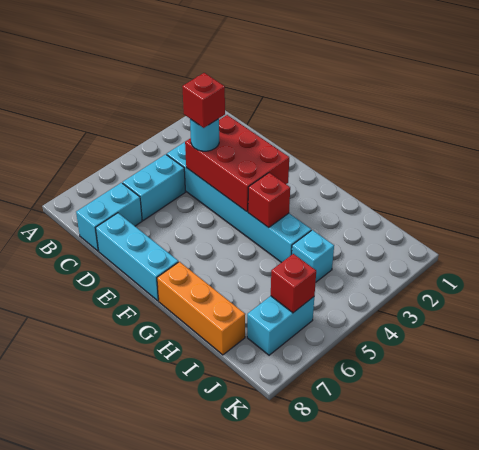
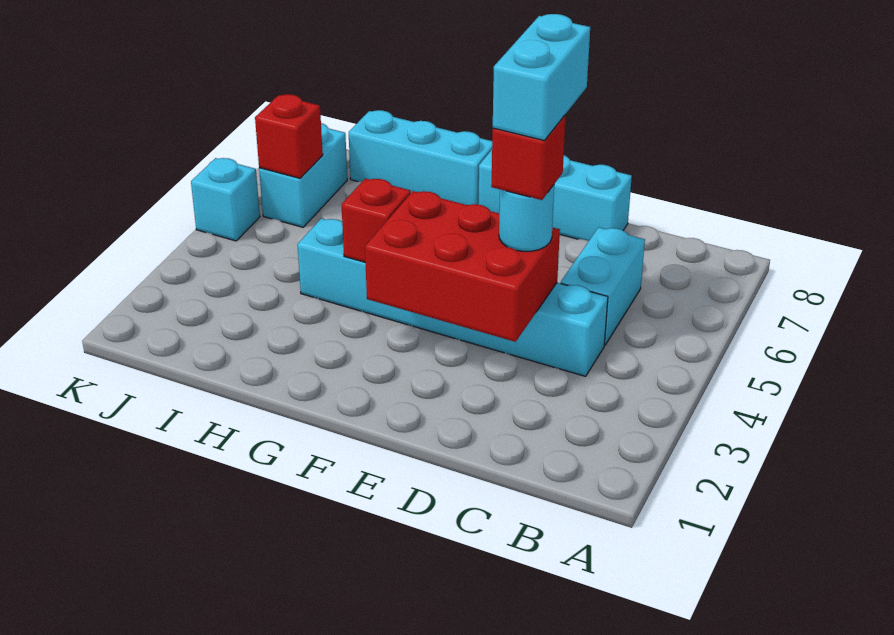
cyan 1x2 brick [76,183,142,251] -> cyan 1x2 brick moved to [493,14,590,141]
orange 1x3 brick [157,262,245,355] -> cyan 1x3 brick [349,110,492,205]
cyan 1x1 brick [292,230,334,282] -> cyan 1x1 brick moved to [191,158,260,241]

